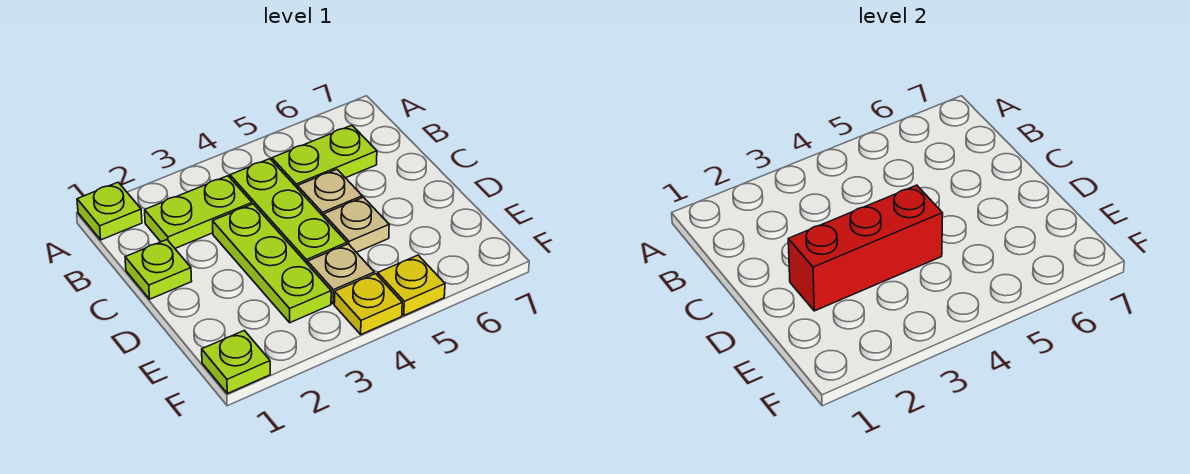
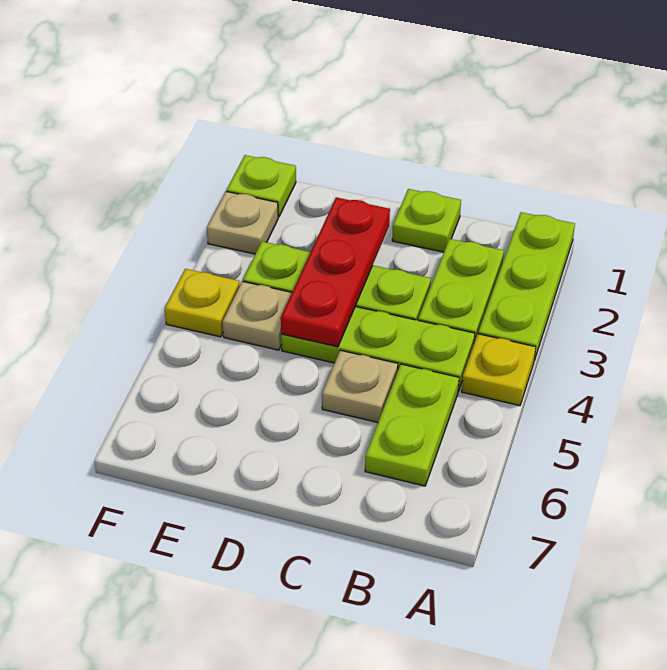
lime 1x1 plate [77,182,142,240] -> lime 1x3 plate [478,212,575,361]
red 1x3 brick [788,185,943,311] -> red 1x3 plate [281,197,390,347]
tan 1x1 plate [324,197,389,252] -> tan 1x1 plate moved to [207,191,278,254]
yellow 1x1 plate [378,255,445,315] -> yellow 1x1 plate moved to [462,334,536,406]

